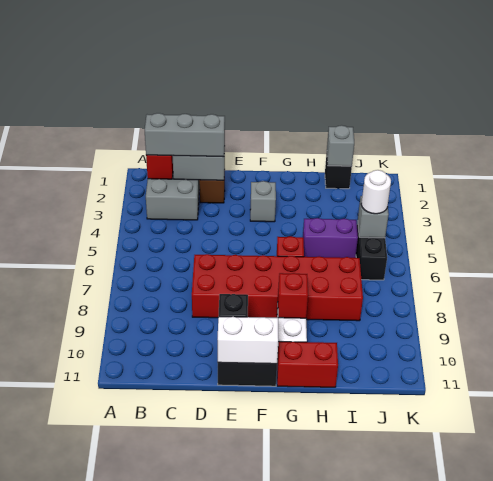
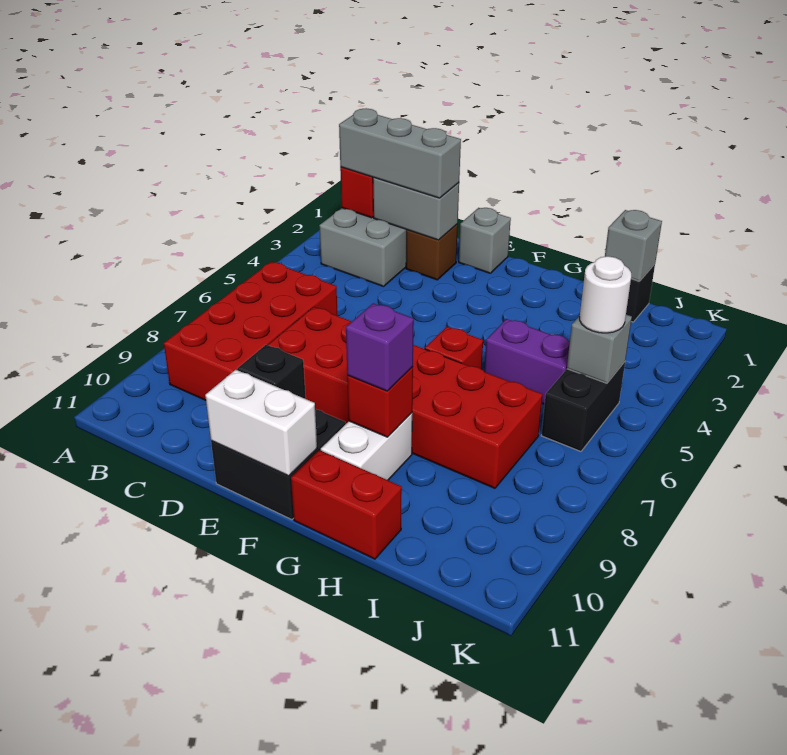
none -> red 2x4 brick [164,262,338,400]
grey 1x1 brick [250,181,276,222] -> grey 1x1 brick moved to [459,208,511,273]
none -> purple 1x1 brick [346,303,414,391]

